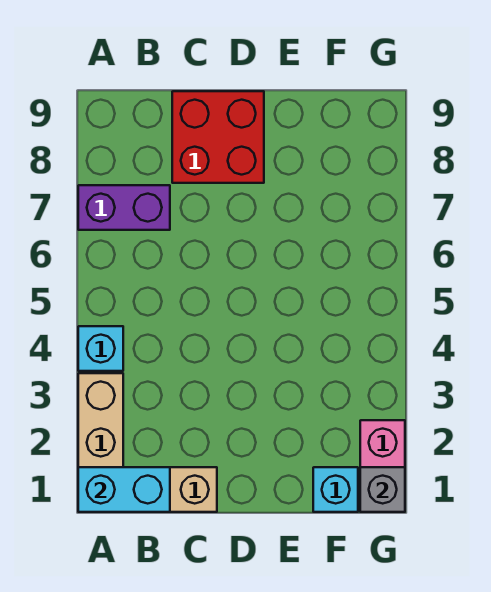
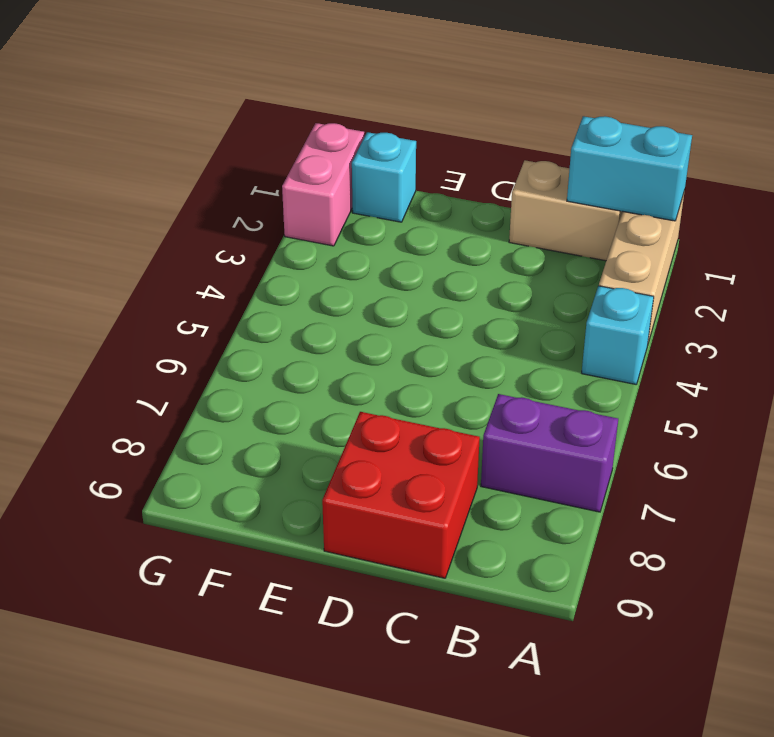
grey 1x1 brick [360,467,405,512] -> none

